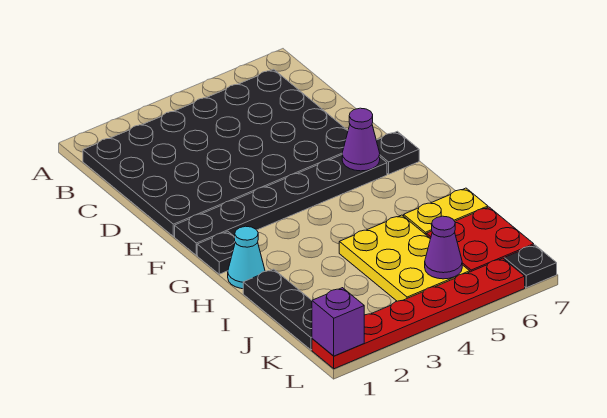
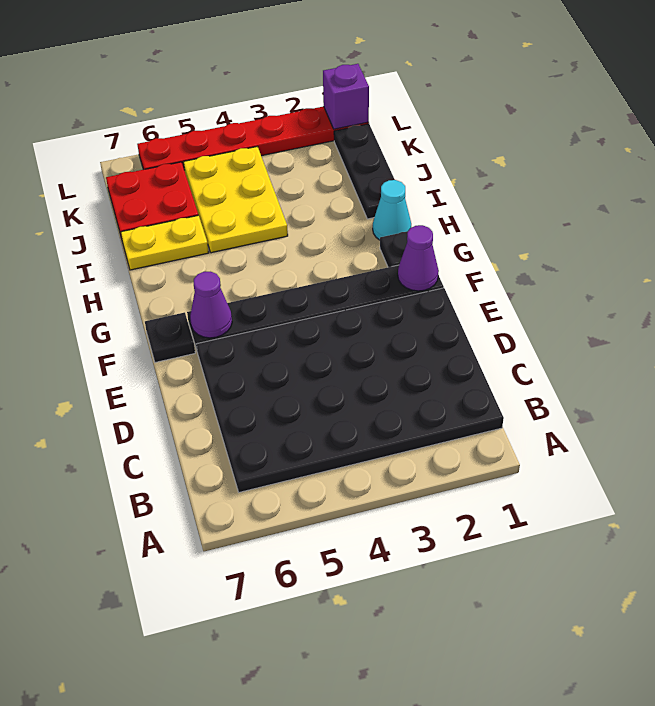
purple 1x1 cone [425,216,462,279] -> purple 1x1 cone moved to [398,225,439,291]
black 1x1 plate [504,245,557,288] -> none

